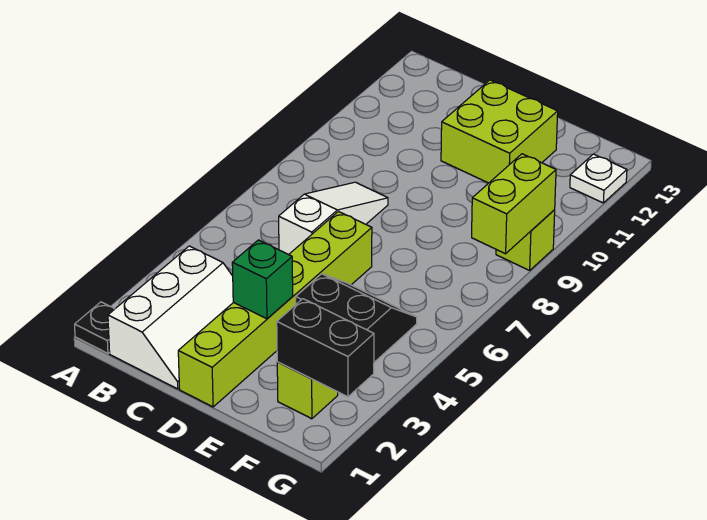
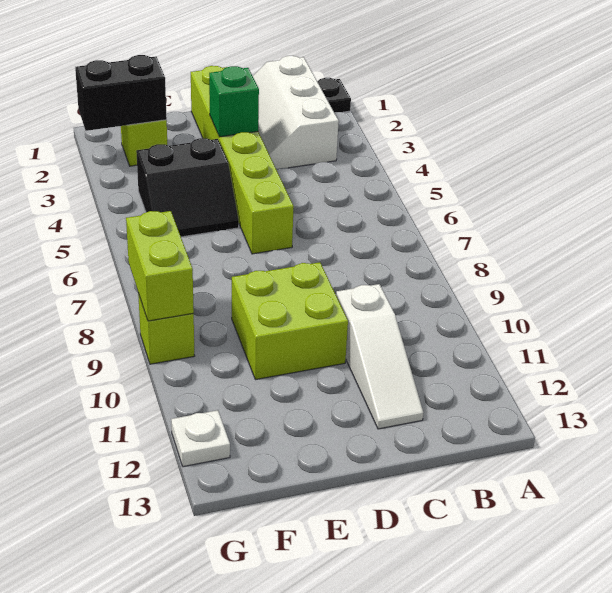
white 1x3 slope [279,182,388,255] -> white 1x3 slope moved to [336,284,423,429]
lime 2x2 brick [441,80,558,183] -> lime 2x2 brick moved to [232,262,348,380]

